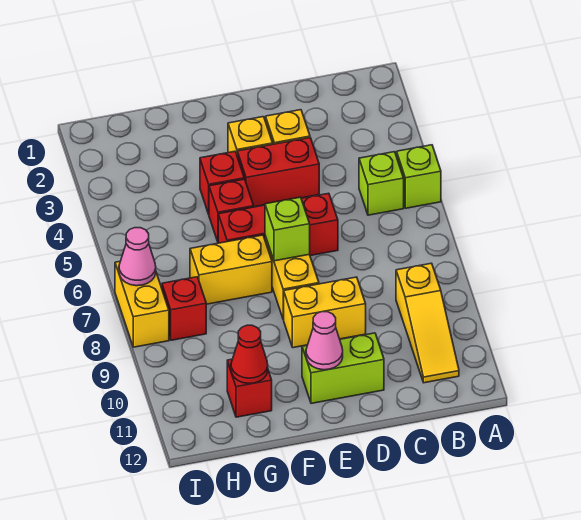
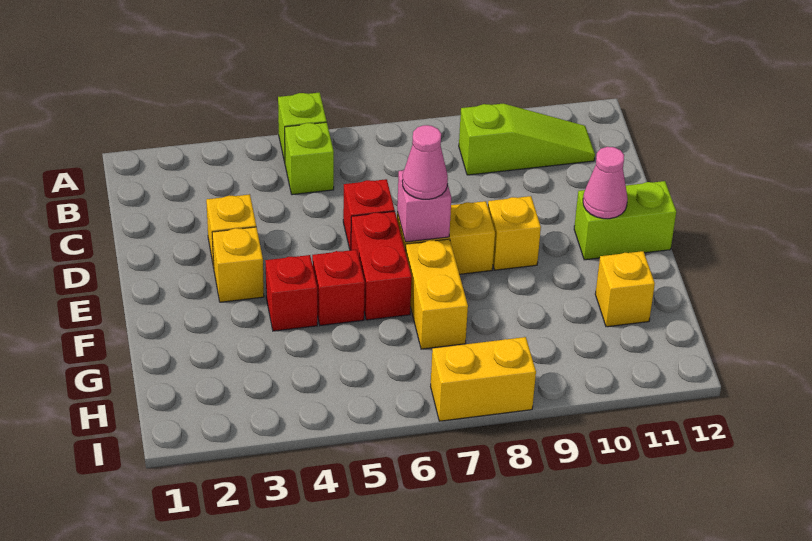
yellow 1x3 slope [396,263,459,383] -> lime 1x3 slope [459,104,595,175]
red 1x2 brick [237,138,319,207] -> none
yellow 1x2 brick [283,277,366,348] -> yellow 1x1 brick [488,196,541,270]
lime 1x2 brick [302,333,384,403] -> lime 1x2 brick turned to [574,181,676,260]
lime 1x1 brick [265,197,310,261] -> pink 1x1 brick [397,170,451,242]
red 1x1 brick [227,359,272,417] -> yellow 1x1 brick [595,251,655,327]
red 1x1 cone [231,325,268,383] -> none
red 1x1 brick [162,277,206,340] -> none
pink 1x1 cone [119,228,156,286] -> pink 1x1 cone moved to [402,125,448,199]

